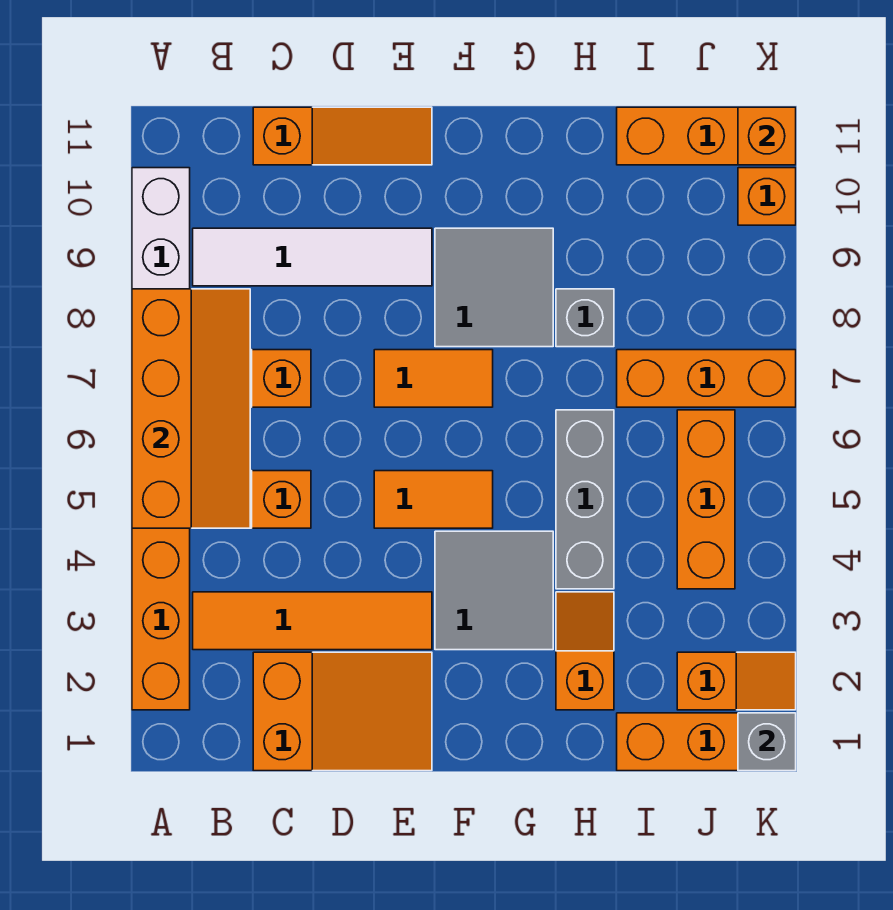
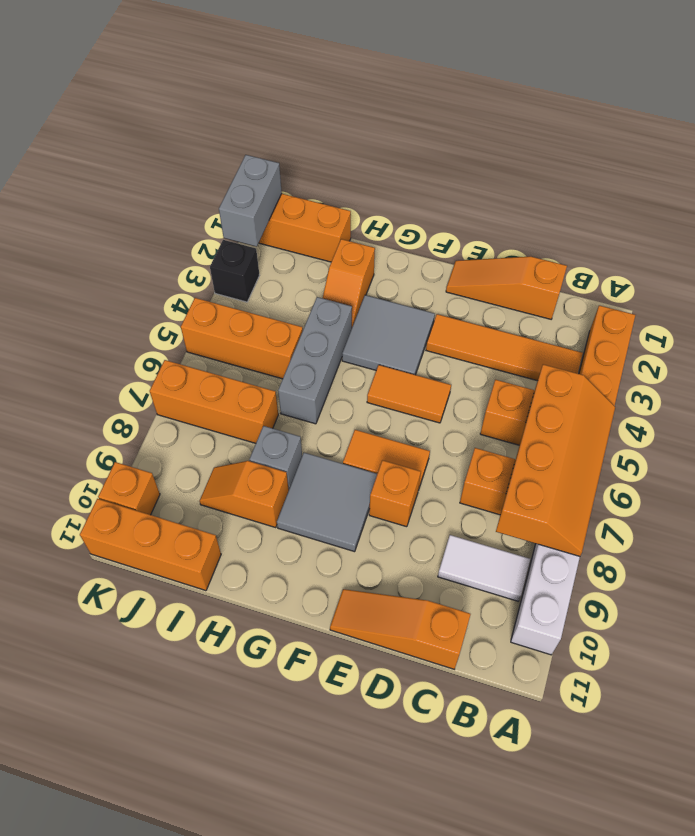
orange 2x4 slope [132,289,250,528] -> orange 2x4 slope turned to [496,364,615,556]
white 1x4 tile [193,228,432,286] -> white 1x2 tile [438,535,530,601]
orange 2x3 slope [253,652,432,771] -> orange 1x3 slope [446,257,567,319]
orange 1x2 slope [677,652,796,710] -> orange 1x2 slope moved to [200,461,289,527]
orange 1x3 brick [677,410,735,589] -> orange 1x3 brick turned to [181,298,303,379]
grey 1x1 brick [738,713,796,771] -> grey 1x2 brick [219,155,282,247]
none -> black 1x1 brick [210,240,260,302]
orange 1x1 brick [738,107,796,165] -> orange 1x1 brick moved to [369,460,421,527]

